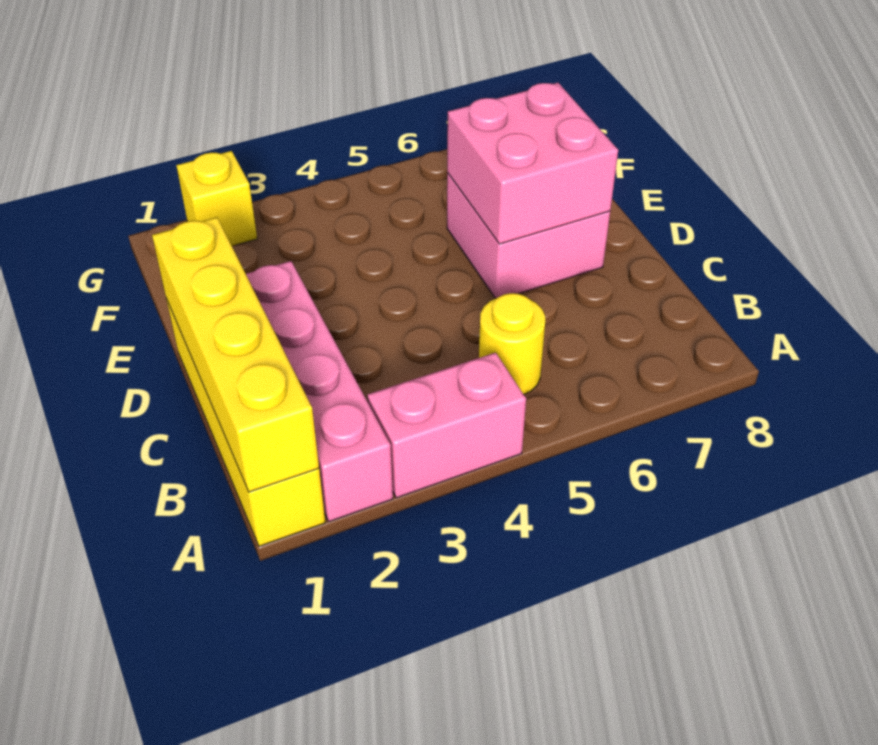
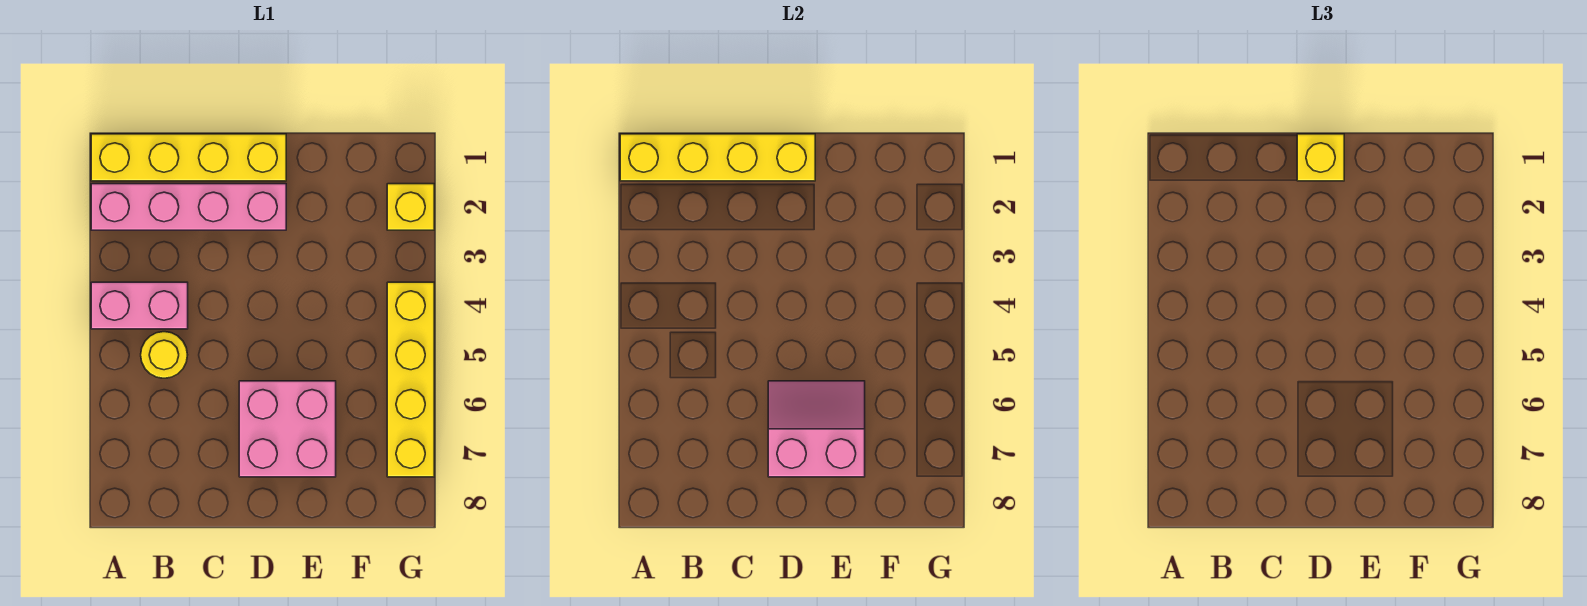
pink 1x2 brick [367,353,526,498] -> pink 1x2 brick turned to [91,282,188,329]
none -> yellow 1x1 brick [1297,134,1344,181]
pink 2x2 brick [447,83,618,244] -> pink 2x2 slope [768,381,865,477]
none -> yellow 1x4 brick [387,282,434,477]

